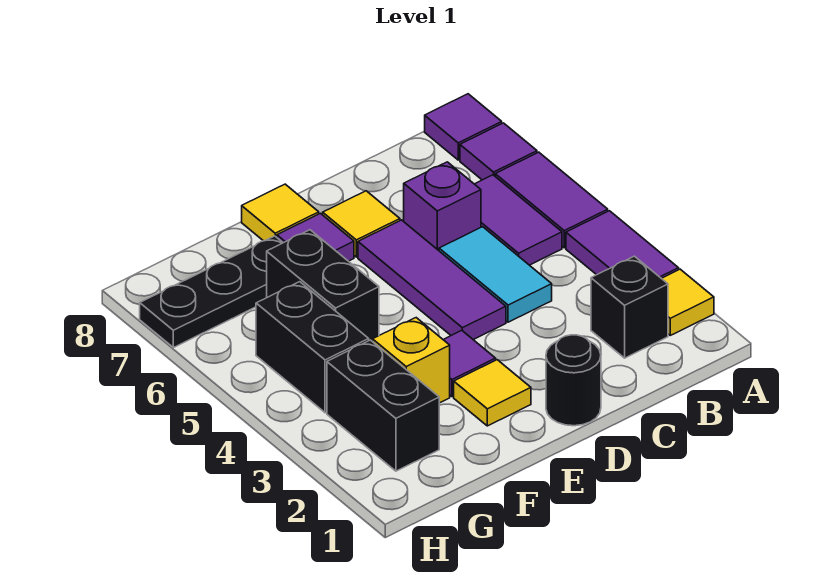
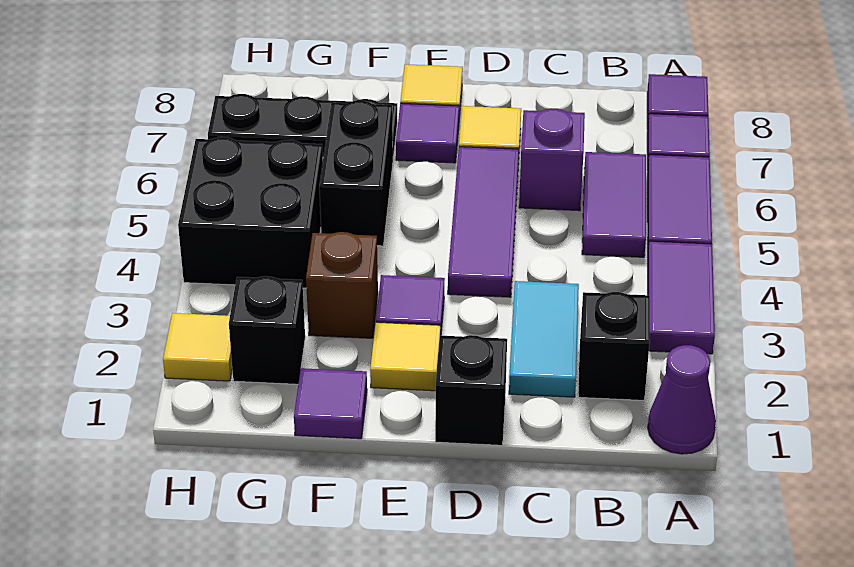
none -> purple 1x1 cone [648,345,716,454]
yellow 1x1 tile [661,269,714,335] -> yellow 1x1 tile moved to [163,313,232,381]
cyan 1x2 tile [439,227,552,322] -> cyan 1x2 tile moved to [509,281,579,397]
black 1x1 round brick [546,335,601,426] -> black 1x1 brick [435,335,507,445]
none -> purple 1x1 tile [294,368,367,439]
yellow 1x1 brick [373,318,450,403] -> brown 1x1 brick [306,232,378,338]
black 1x2 brick [327,340,439,471] -> black 1x1 brick [229,276,305,384]
black 1x2 brick [256,282,369,413] -> black 2x2 brick [178,137,323,288]

